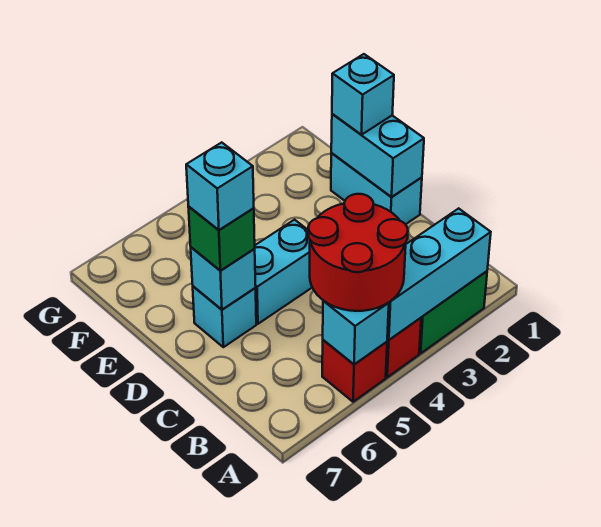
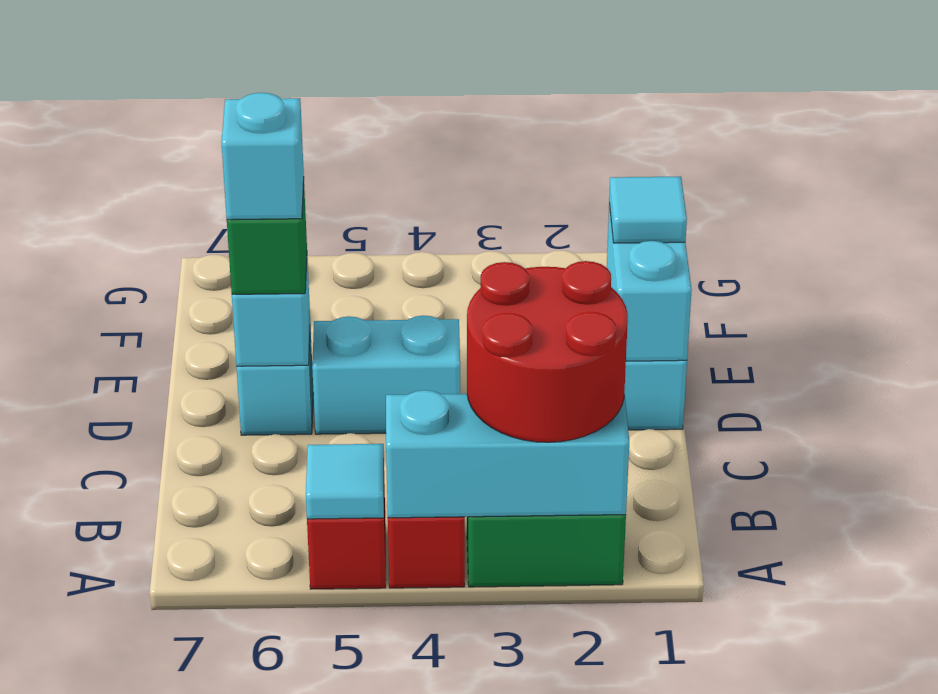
red 2x2 round brick [308,194,408,311] -> red 2x2 round brick moved to [467,261,628,442]
cyan 1x1 brick [323,301,389,365] -> cyan 1x1 tile [306,444,384,519]
cyan 1x1 brick [332,54,394,135] -> cyan 1x1 tile [609,177,687,243]

